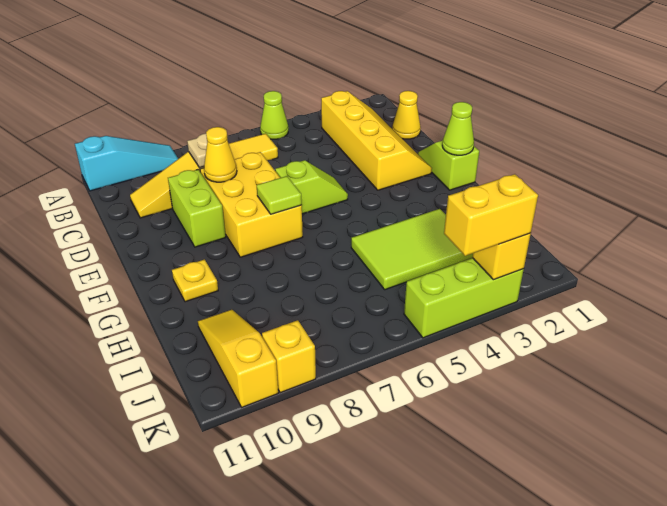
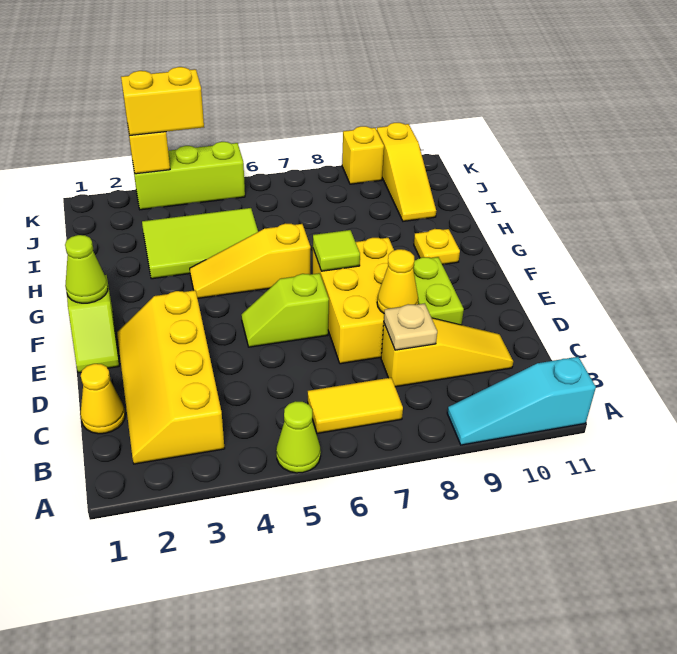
none -> yellow 1x3 slope [190,223,311,298]

